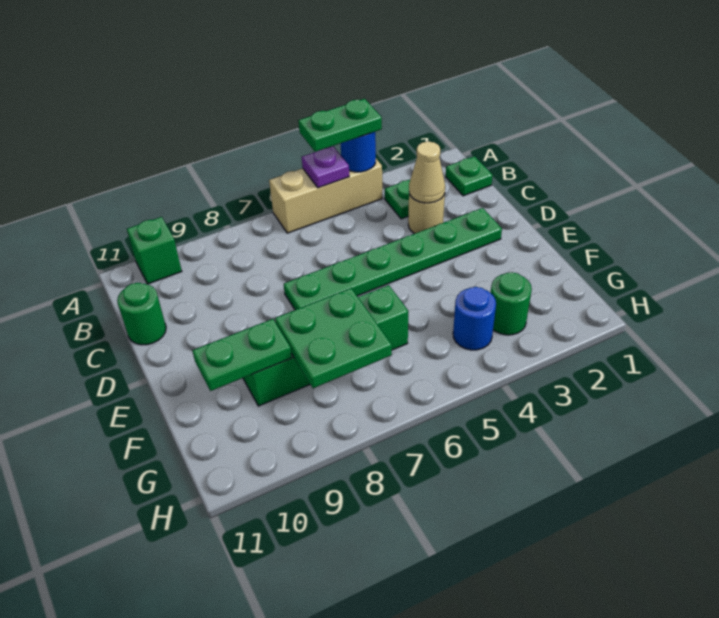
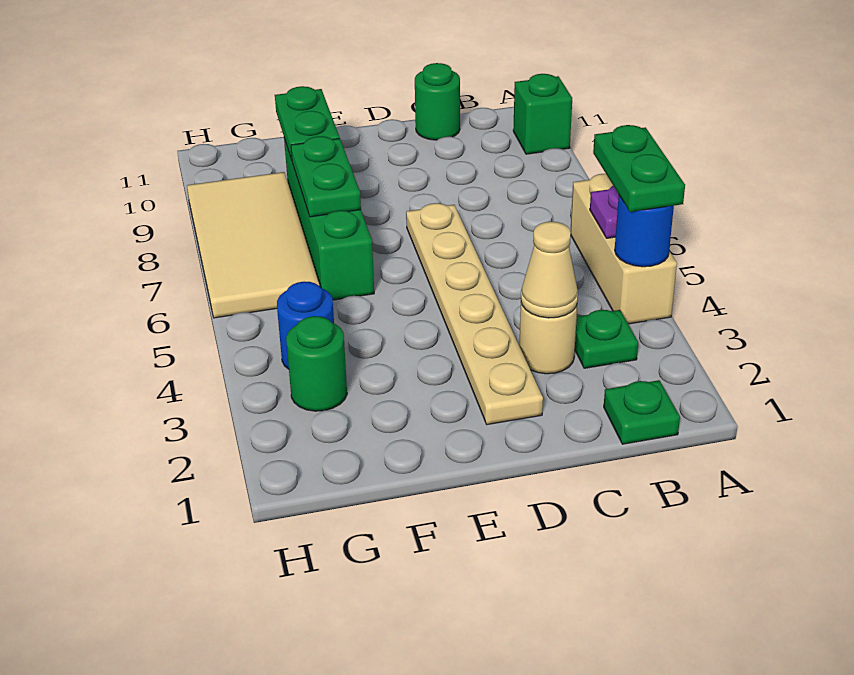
green 1x6 plate [284,208,502,310] -> tan 1x6 plate [406,203,543,425]
green 2x2 plate [275,288,392,388] -> green 1x2 plate [291,136,361,217]
none -> tan 2x4 tile [187,172,319,318]

